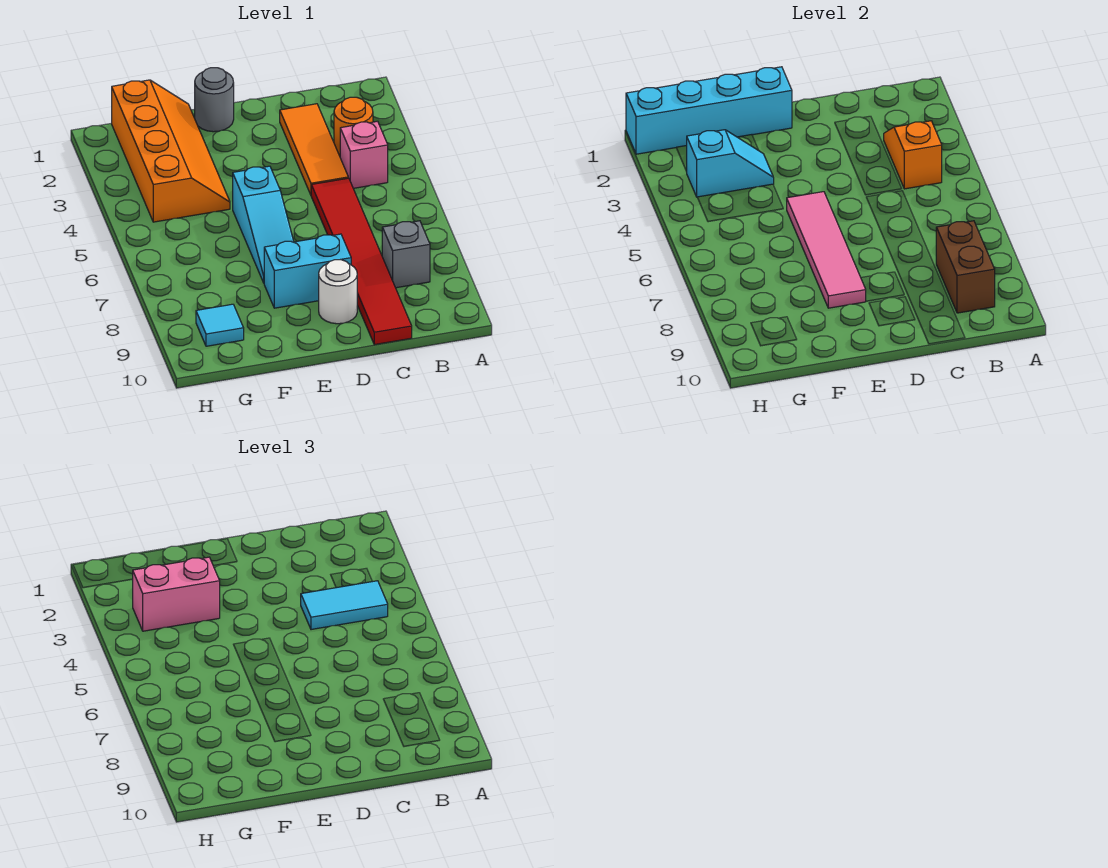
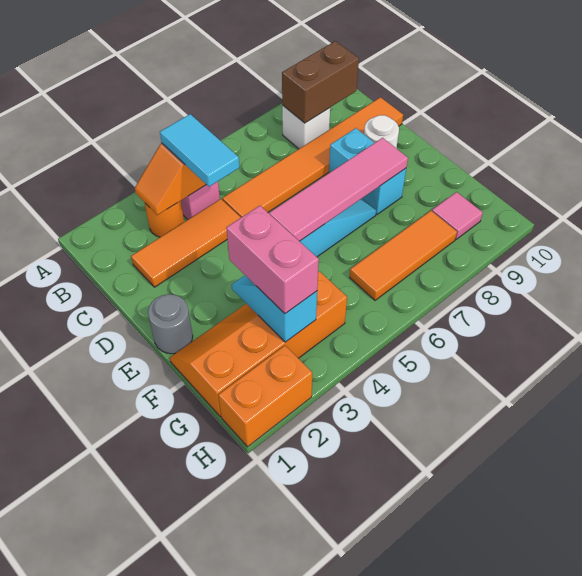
grey 1x1 brick [382,221,430,288] -> white 1x1 brick [282,105,330,149]
red 1x6 tile [311,178,412,345] -> orange 1x6 tile [222,97,403,217]
cyan 1x4 brick [626,67,792,154] -> none
none -> orange 1x3 tile [350,211,457,300]
cyan 1x1 tile [196,304,244,346] -> pink 1x1 tile [432,192,483,239]
none -> orange 1x2 brick [218,345,312,447]

